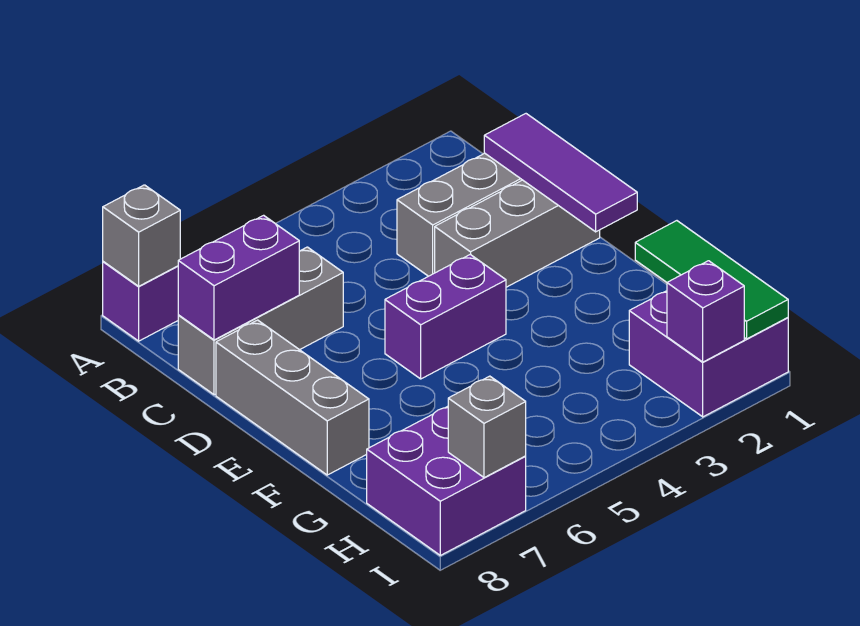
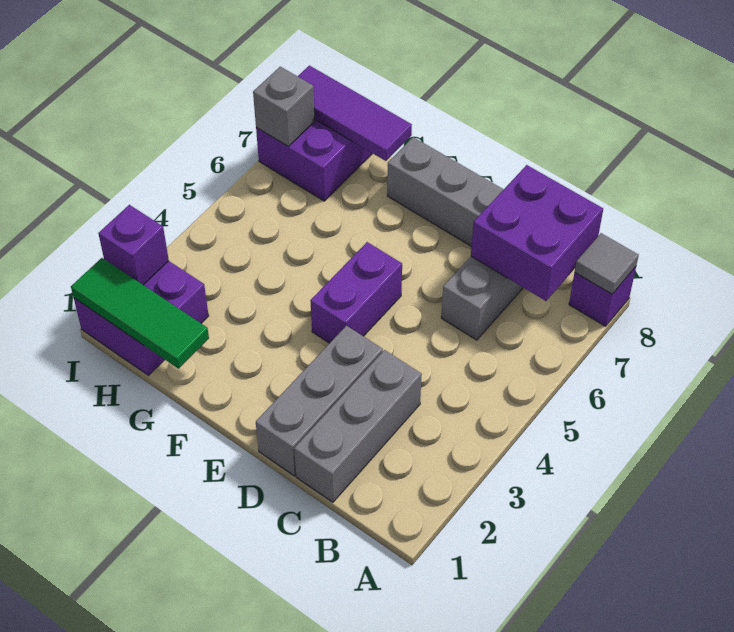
grey 1x1 brick [103,185,180,286] -> grey 1x1 tile [575,233,639,294]
purple 1x3 tile [484,114,637,232] -> purple 1x3 tile moved to [298,66,412,161]
purple 1x2 brick [178,215,299,340] -> purple 2x2 brick [471,165,603,301]

